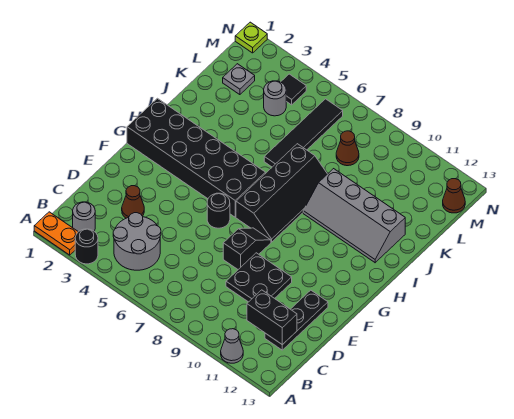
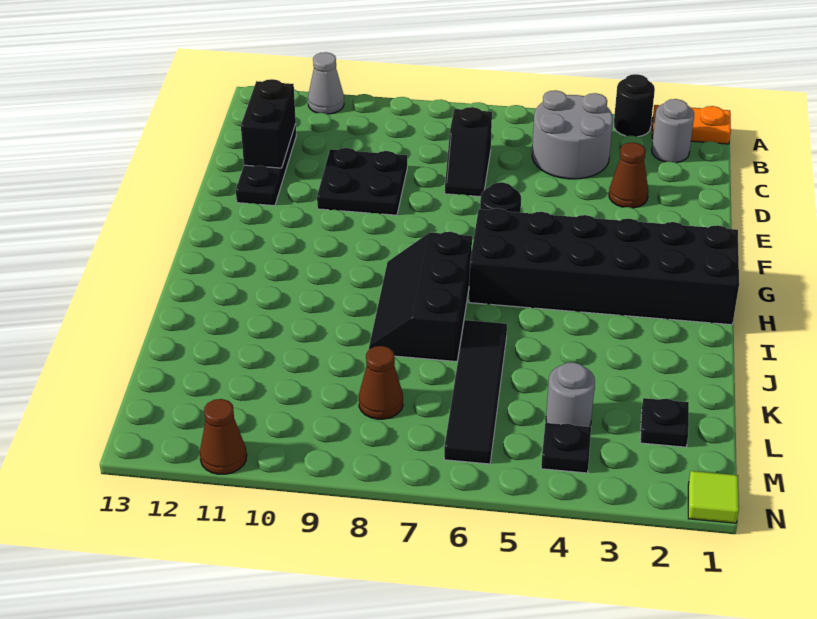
black 1x2 brick [247,290,297,345] -> black 1x2 brick turned to [241,79,296,168]
black 1x2 slope [223,228,271,269] -> black 1x2 slope moved to [445,107,492,197]
black 2x4 slope [236,144,327,242] -> black 2x3 slope [369,232,472,362]
grey 2x4 slope [303,169,405,263] -> none
grey 1x1 plate [223,64,255,95] -> black 1x1 plate [640,398,689,447]
black 1x1 tile [281,74,306,105] -> black 1x1 plate [541,423,591,473]
brown 1x1 cone [443,179,465,213] -> brown 1x1 cone moved to [200,399,247,474]
lime 1x1 plate [235,22,267,53] -> lime 1x1 tile [688,471,739,523]

